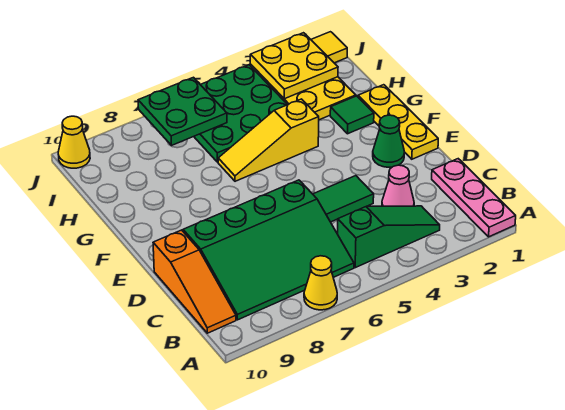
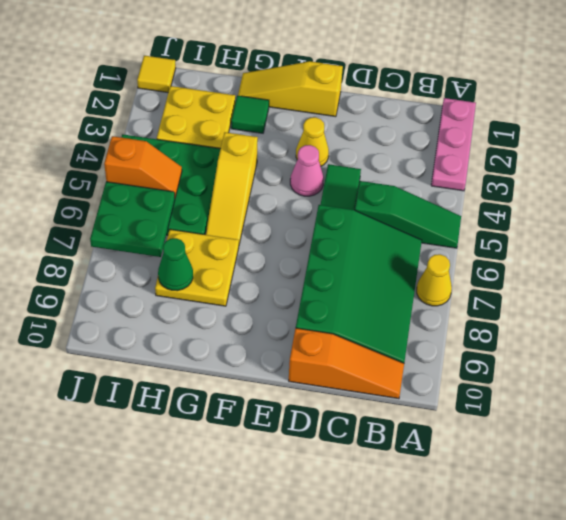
pink 1x3 plate [432,159,516,237] -> pink 1x3 plate turned to [431,98,476,191]
green 1x3 slope [338,206,440,268] -> green 1x3 slope turned to [355,181,461,248]
pink 1x1 cone [382,165,414,206] -> pink 1x1 cone moved to [290,145,324,196]
yellow 1x3 plate [358,85,438,159] -> yellow 1x3 slope [238,61,343,117]
green 1x1 cone [373,115,405,167] -> green 1x1 cone moved to [158,238,193,291]
yellow 2x2 plate [250,33,338,99] -> yellow 2x2 plate moved to [155,229,239,306]
none -> orange 1x2 slope [104,136,182,197]
yellow 1x1 cone [58,116,90,168] -> yellow 1x1 cone moved to [296,117,329,166]

